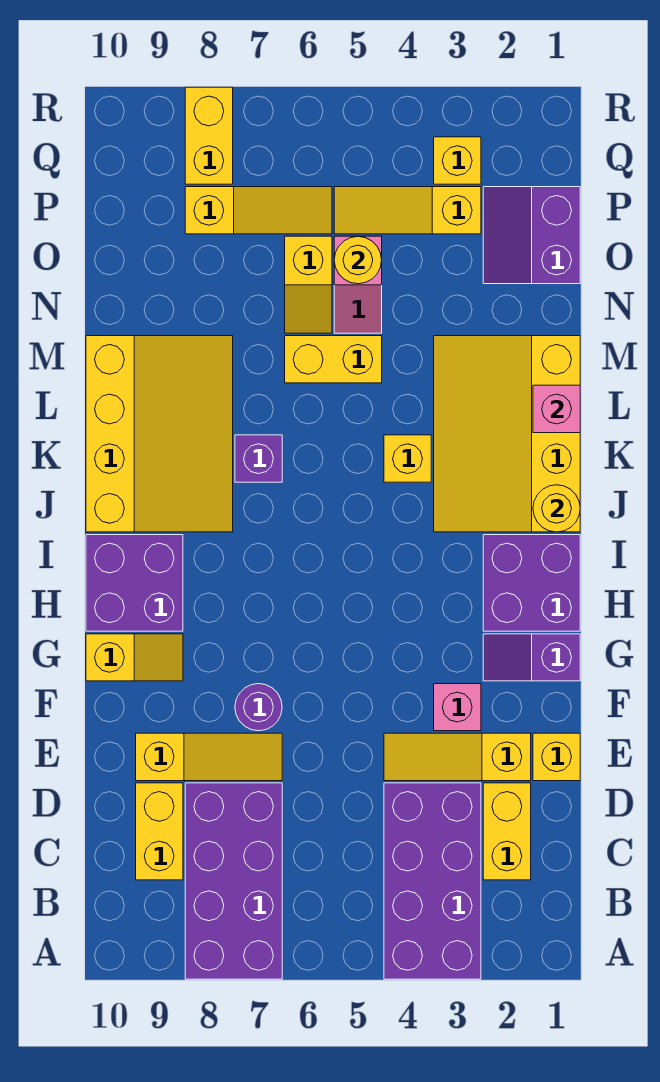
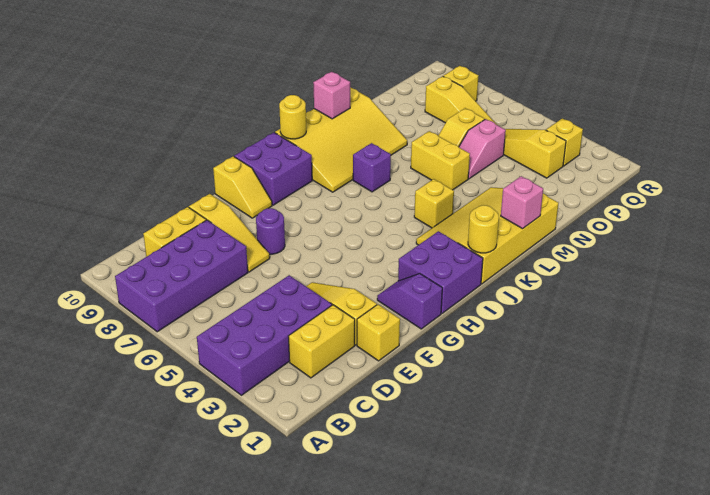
pink 1x1 brick [434,684,481,731] -> pink 1x1 brick moved to [313,72,350,119]
purple 2x2 slope [483,187,580,284] -> none
yellow 1x1 round brick [334,236,382,284] -> yellow 1x1 round brick moved to [279,95,306,139]
yellow 1x2 brick [185,87,233,184] -> yellow 1x1 brick [443,66,479,101]

